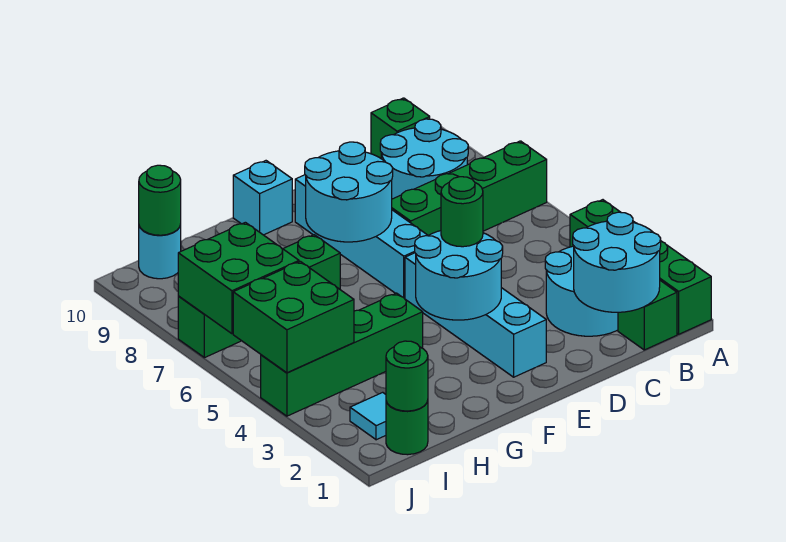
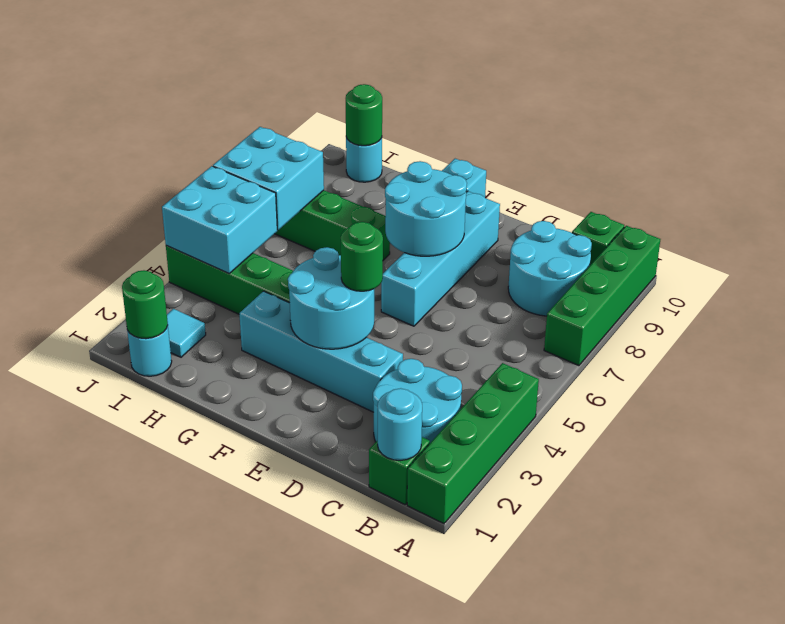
green 1x4 brick [392,141,547,235] -> green 1x4 brick turned to [544,226,661,366]
cyan 2x2 round brick [573,212,661,312] -> cyan 1x1 round brick [378,388,422,461]
cyan 1x4 brick [405,253,546,377] -> cyan 1x4 brick turned to [239,291,403,412]
green 1x1 round brick [386,400,428,455] -> cyan 1x1 round brick [127,325,172,376]
green 2x2 brick [233,261,354,373] -> cyan 2x2 brick [162,166,277,273]
green 2x2 brick [178,222,299,334] -> cyan 2x2 brick [213,127,324,230]

